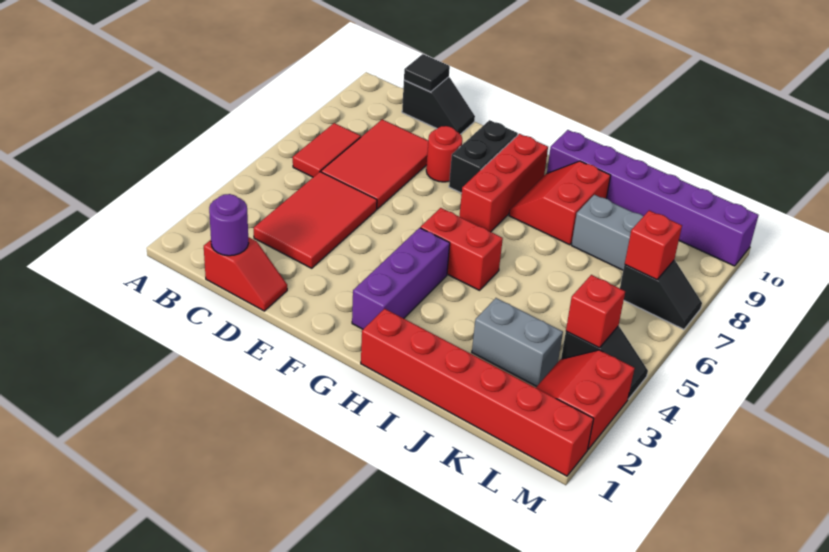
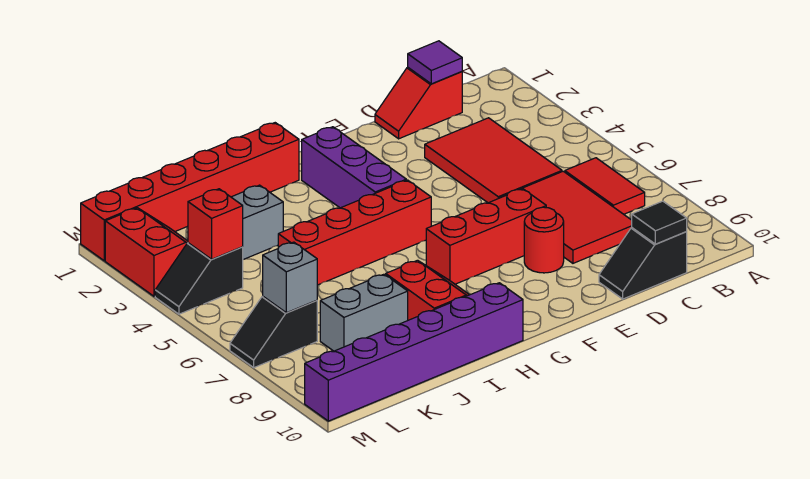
purple 1x1 round brick [209,194,249,256] -> purple 1x1 tile [408,41,462,84]
black 1x2 brick [449,120,518,193] -> none
red 1x2 brick [420,208,503,290] -> red 1x4 brick [278,180,431,285]
red 1x3 brick [460,134,548,232] -> red 1x3 brick turned to [426,189,546,284]
red 1x1 brick [625,210,682,280] -> grey 1x1 brick [263,242,317,313]

